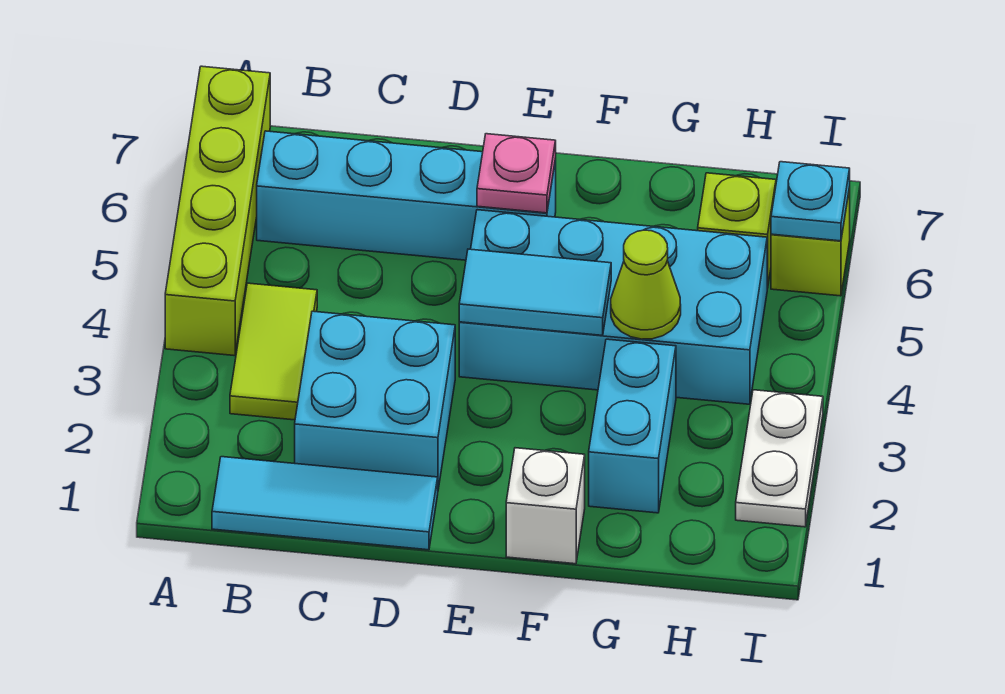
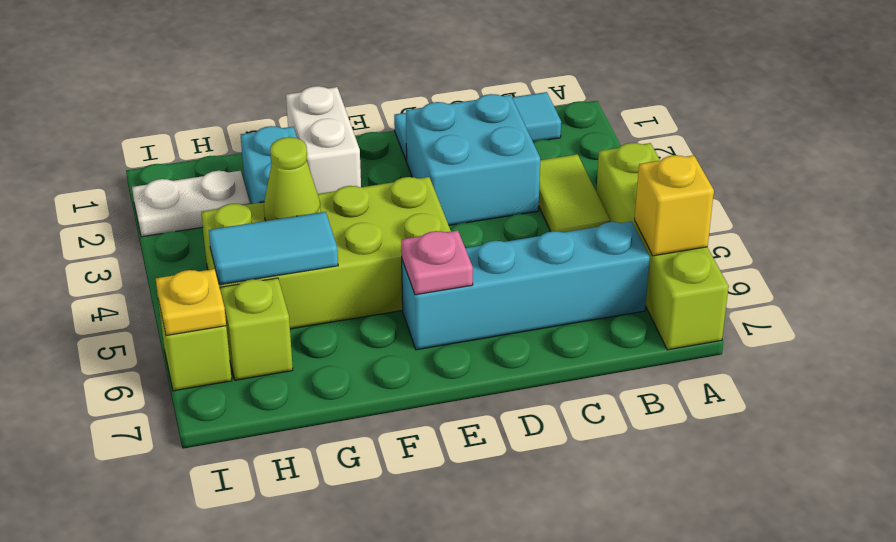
none -> yellow 1x1 brick [635,155,714,256]
cyan 2x4 brick [459,210,767,404] -> lime 2x4 brick [201,177,451,329]
cyan 1x2 tile [459,249,611,335] -> cyan 1x2 tile moved to [209,212,338,285]
white 1x1 brick [506,448,585,564] -> white 1x2 brick [286,86,361,194]
white 1x2 plate [736,390,823,527] -> white 1x2 plate turned to [132,171,250,237]
cyan 1x1 plate [771,162,850,241] -> yellow 1x1 plate [156,269,226,336]

